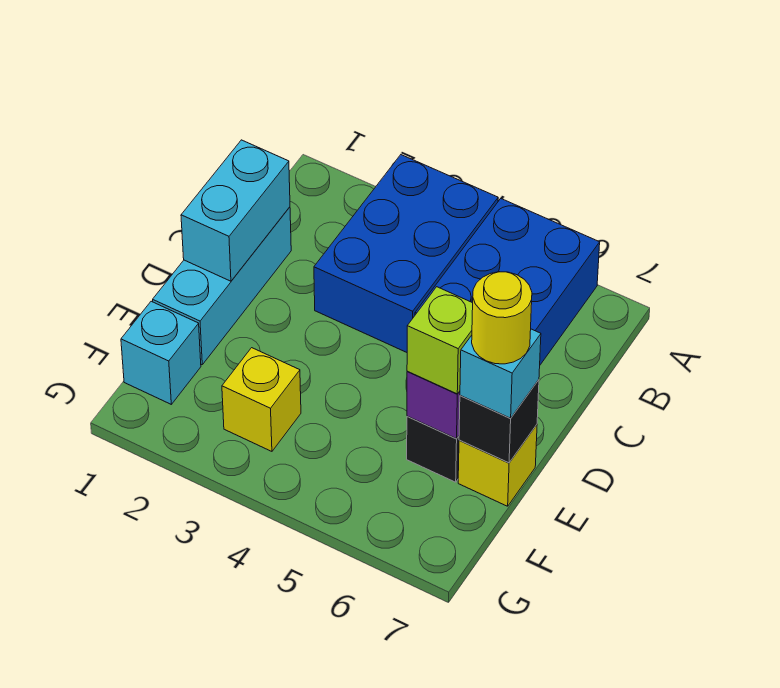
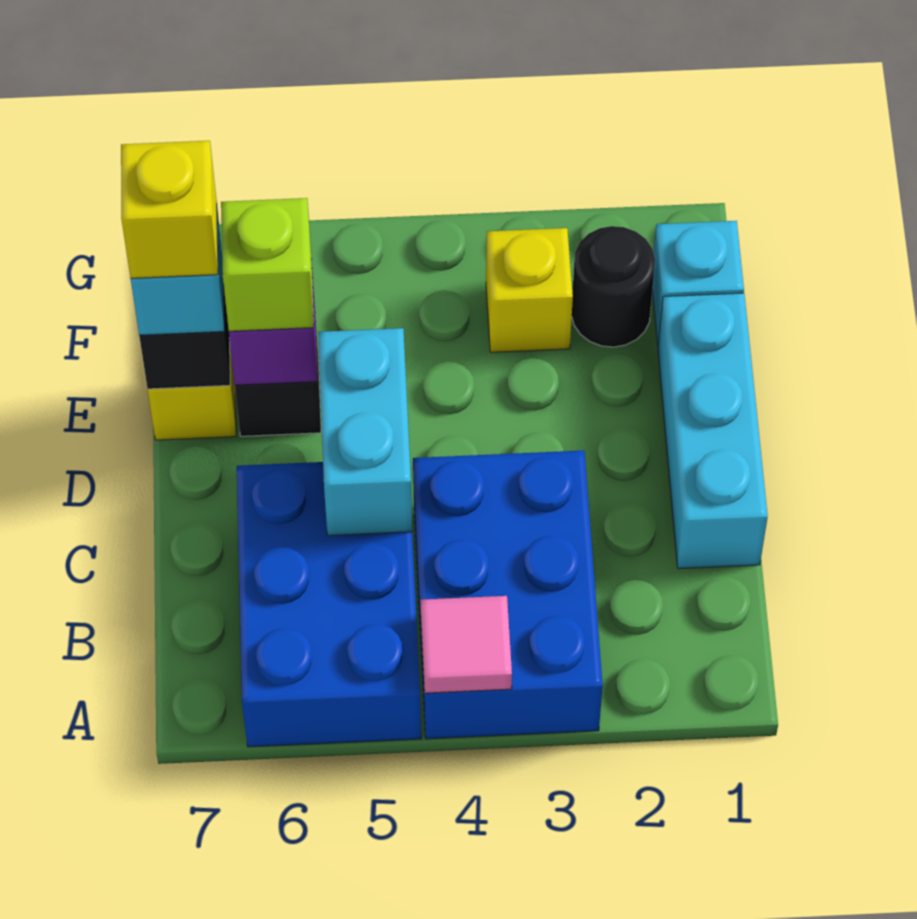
none -> pink 1x1 tile [420,596,512,693]
cyan 1x2 brick [181,140,290,281] -> cyan 1x2 brick moved to [318,328,412,536]
yellow 1x1 round brick [472,272,532,364] -> yellow 1x1 brick [121,141,218,278]
none -> black 1x1 round brick [572,226,655,347]

